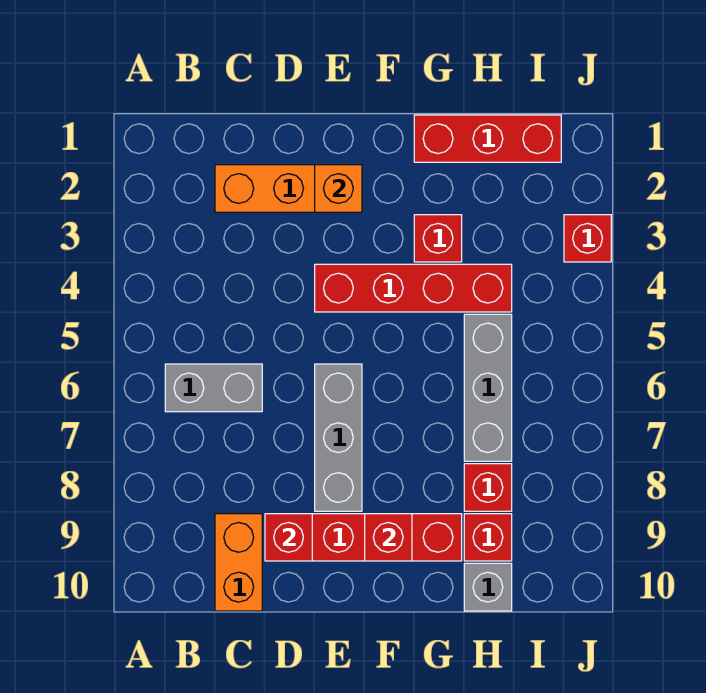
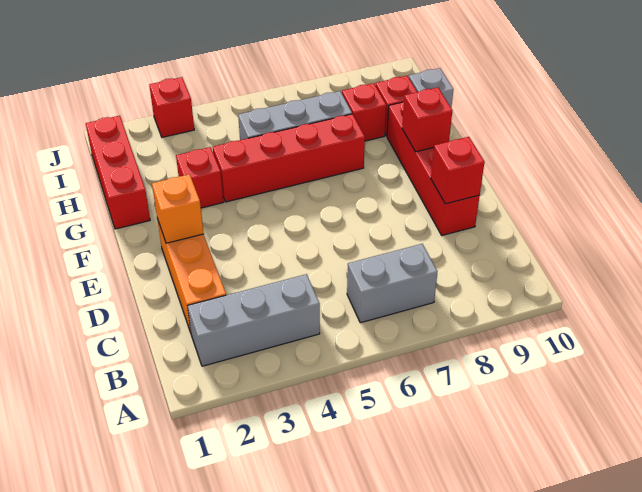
grey 1x2 brick [165,364,262,412] -> grey 1x2 brick turned to [347,244,438,323]
orange 1x2 brick [215,514,262,611] -> none
red 1x4 brick [315,264,512,312] -> red 1x4 brick turned to [213,114,365,202]
grey 1x3 brick [315,364,362,511] -> grey 1x3 brick moved to [188,274,320,366]

